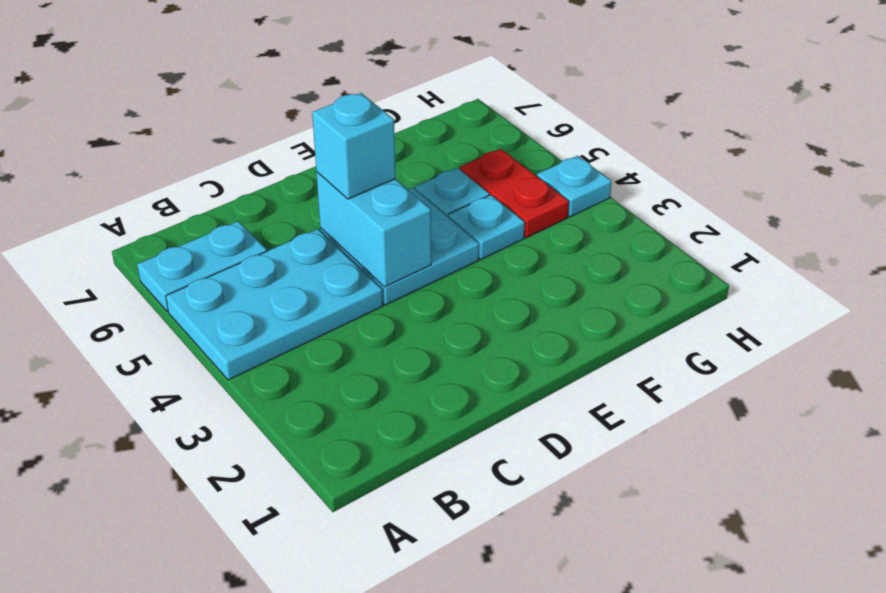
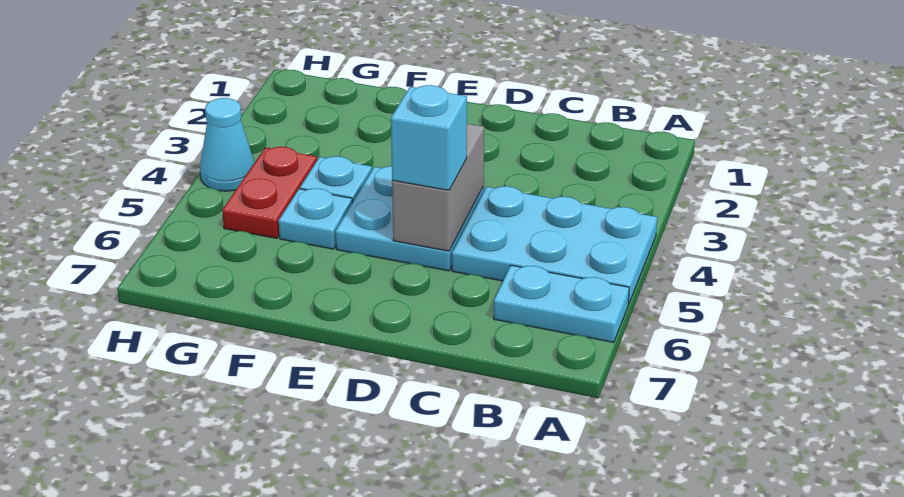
cyan 1x2 brick [316,172,431,287] -> grey 1x2 brick [392,124,484,251]
cyan 1x1 plate [537,156,612,217] -> cyan 1x1 cone [200,98,254,191]

